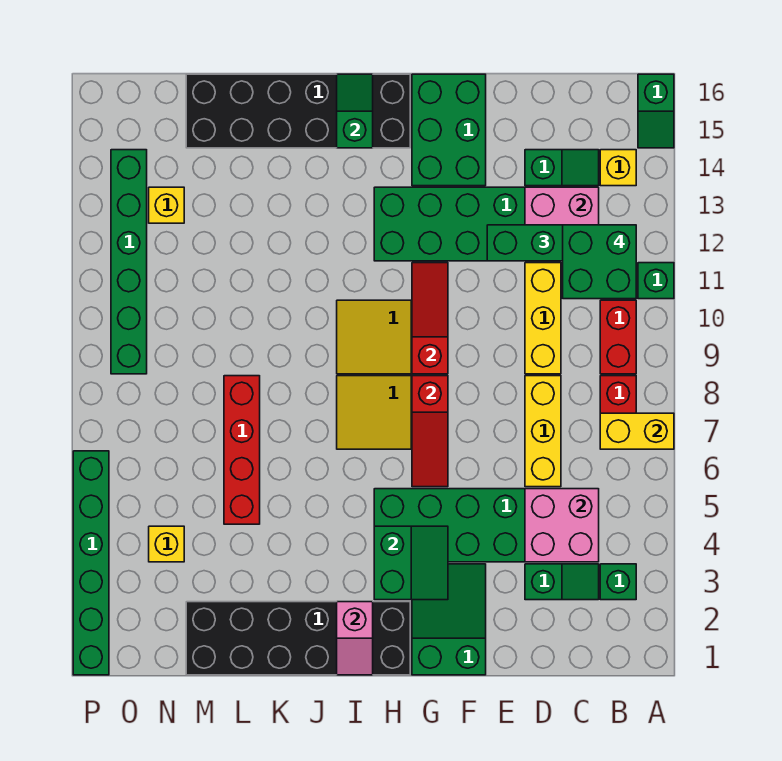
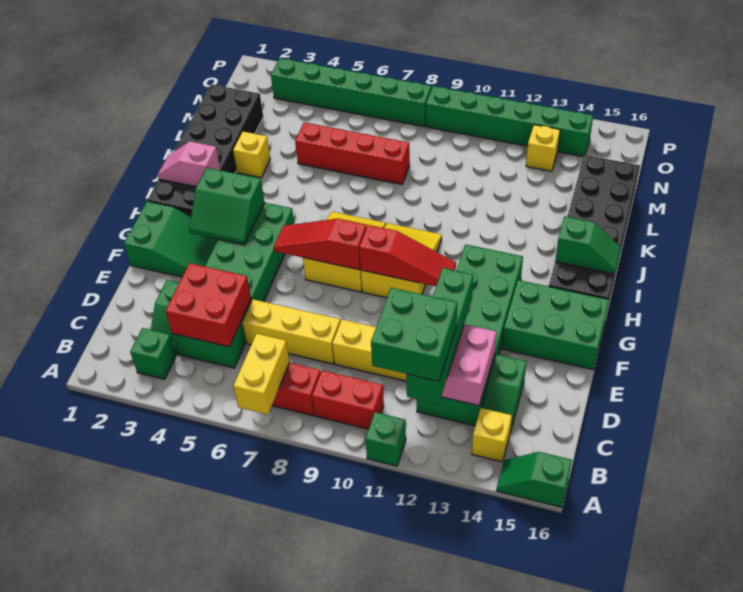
pink 2x2 brick [525,489,599,562] -> red 2x2 brick [166,263,251,347]
yellow 1x1 brick [149,526,184,562] -> yellow 1x1 brick moved to [233,131,270,178]
green 1x6 brick [73,451,109,675] -> green 1x6 brick moved to [271,58,431,127]

